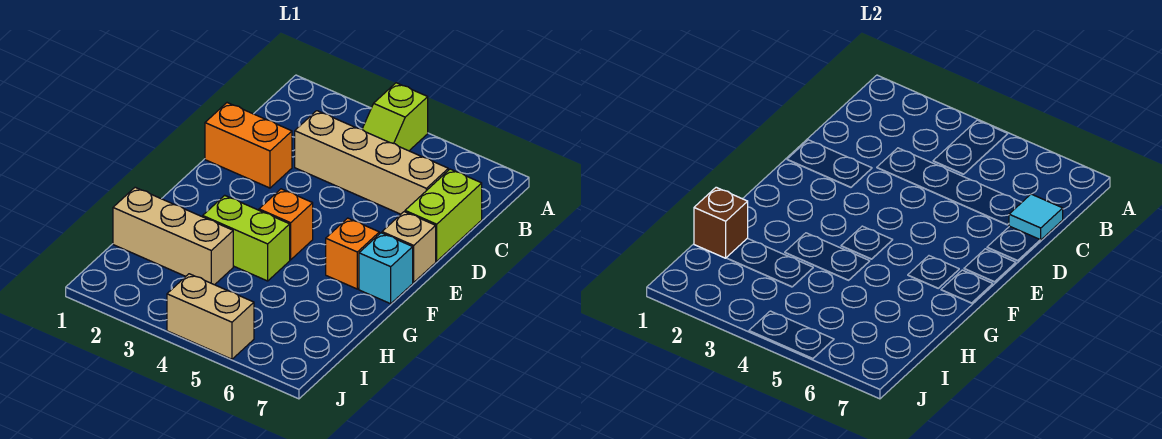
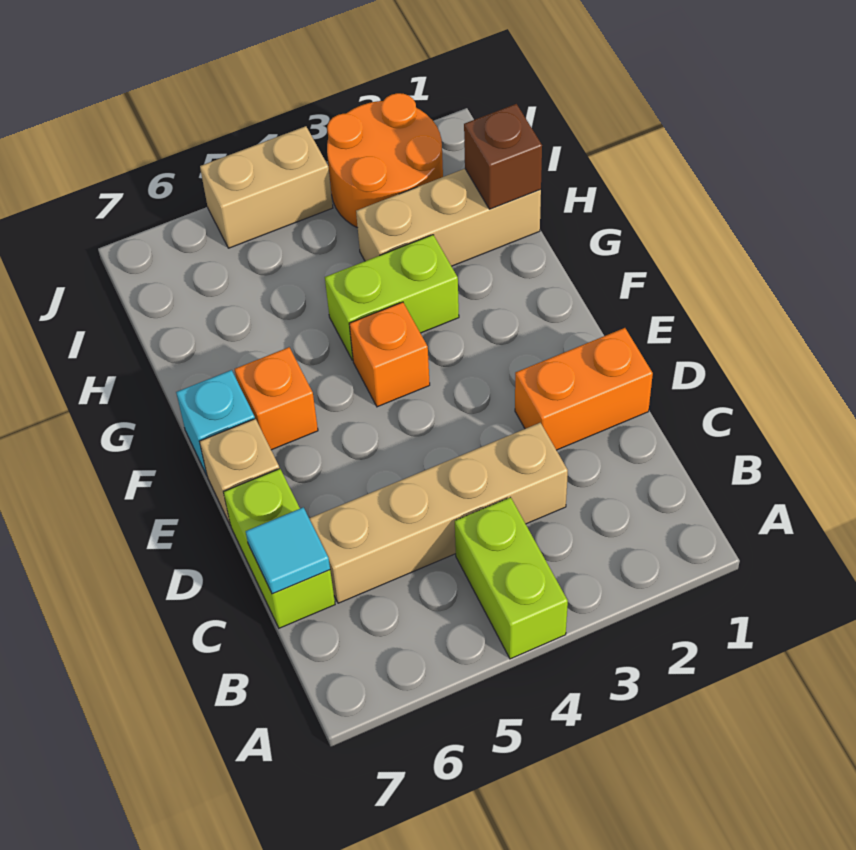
lime 1x2 slope [362,83,428,151] -> lime 1x2 brick [455,497,568,659]
none -> orange 2x2 round brick [327,93,443,228]

